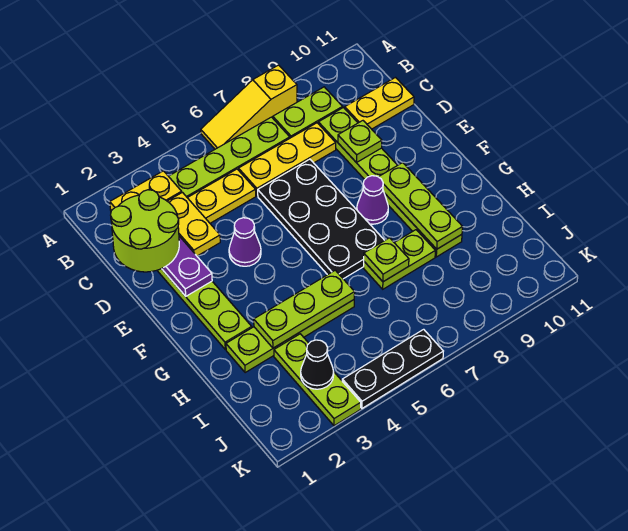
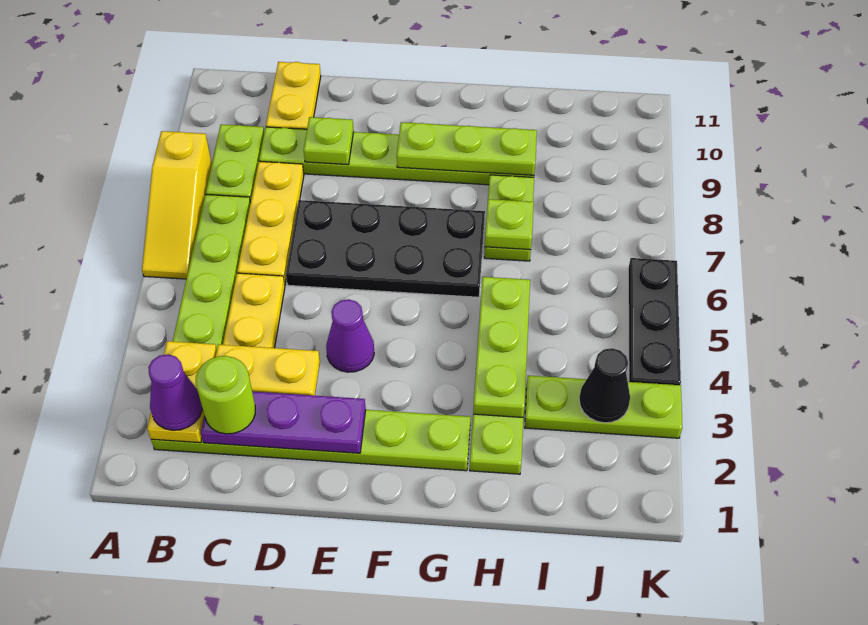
lime 2x2 round brick [111,190,179,272] -> lime 1x1 round brick [196,356,255,434]
purple 1x1 cone [357,176,388,224] -> purple 1x1 cone moved to [148,354,202,430]

